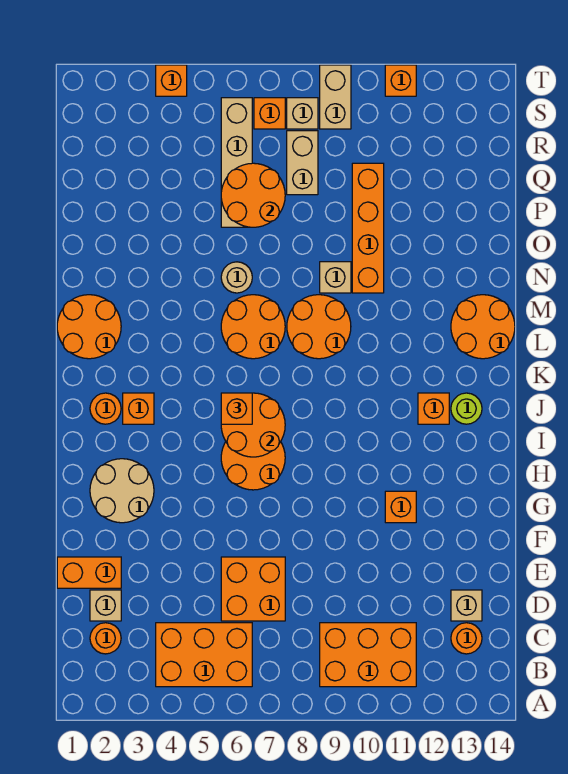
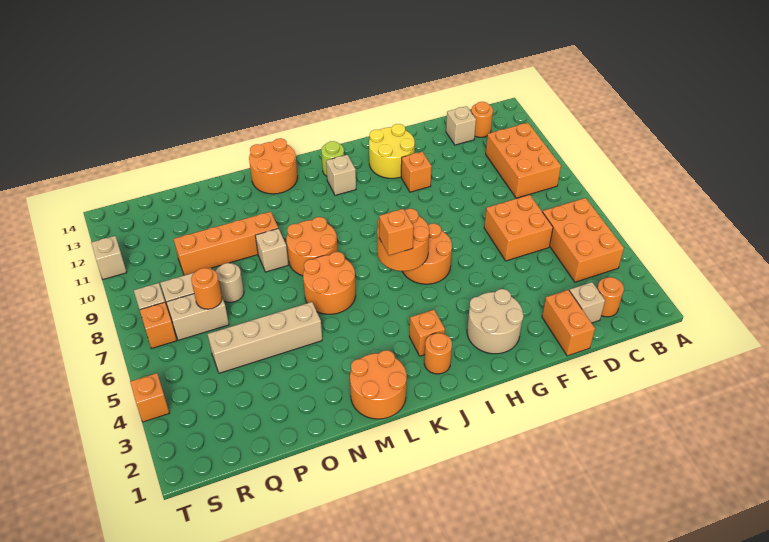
none -> yellow 2x2 round brick [369,124,415,178]
orange 1x1 brick [418,393,449,424] -> tan 1x1 brick [326,155,356,195]
tan 1x1 round brick [221,262,252,293] -> tan 1x1 round brick moved to [216,263,244,302]
tan 1x4 brick [221,98,252,227] -> tan 1x4 brick moved to [208,302,322,373]
orange 2x2 round brick [221,163,285,227] -> orange 1x1 round brick [191,268,222,309]
tan 1x2 brick [320,65,351,129] -> tan 1x2 brick moved to [167,294,229,340]
orange 1x1 brick [385,65,416,96] -> tan 1x1 brick [91,236,127,279]

